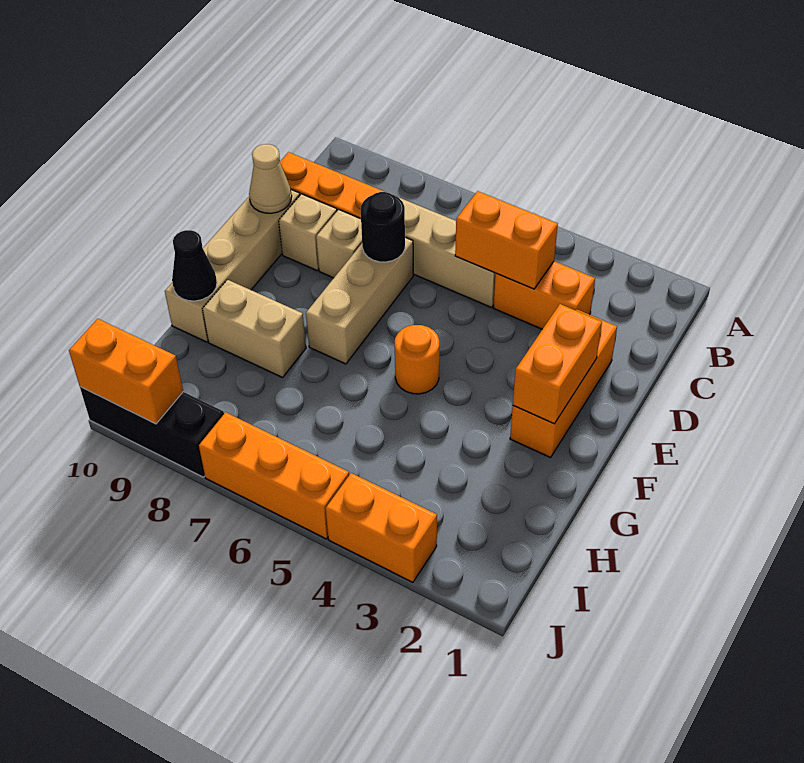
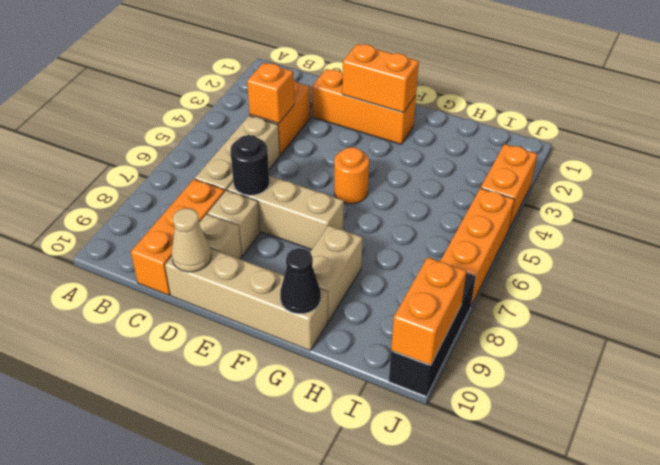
orange 1x2 brick [455,191,558,289] -> orange 1x1 brick [247,63,294,123]

